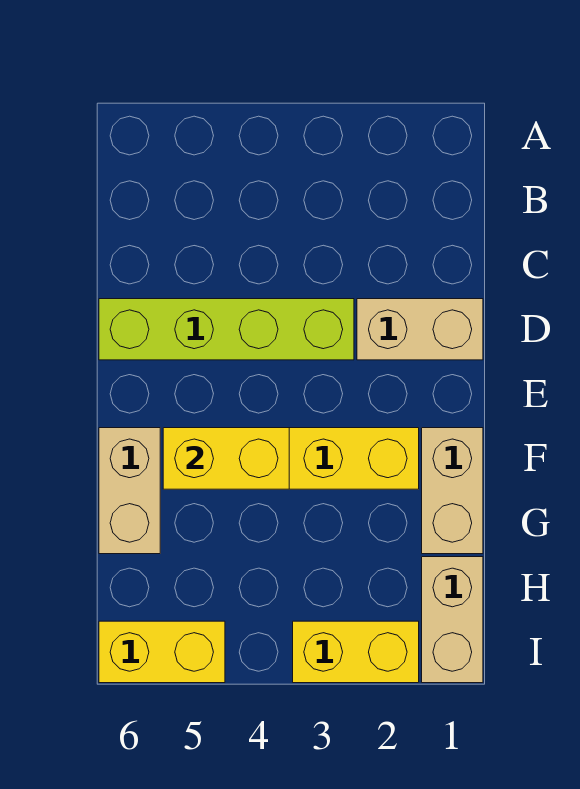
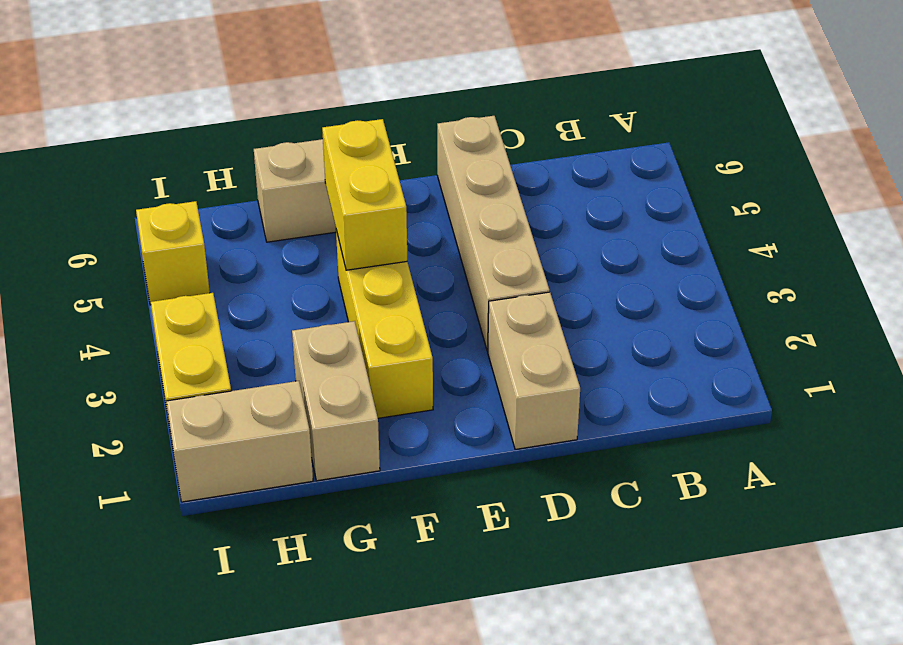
lime 1x4 brick [99,299,354,360] -> tan 1x4 brick [437,116,549,351]
tan 1x2 brick [422,428,483,554] -> tan 1x2 brick turned to [292,321,380,481]
yellow 1x2 brick [99,621,225,683] -> yellow 1x1 brick [136,201,210,305]

